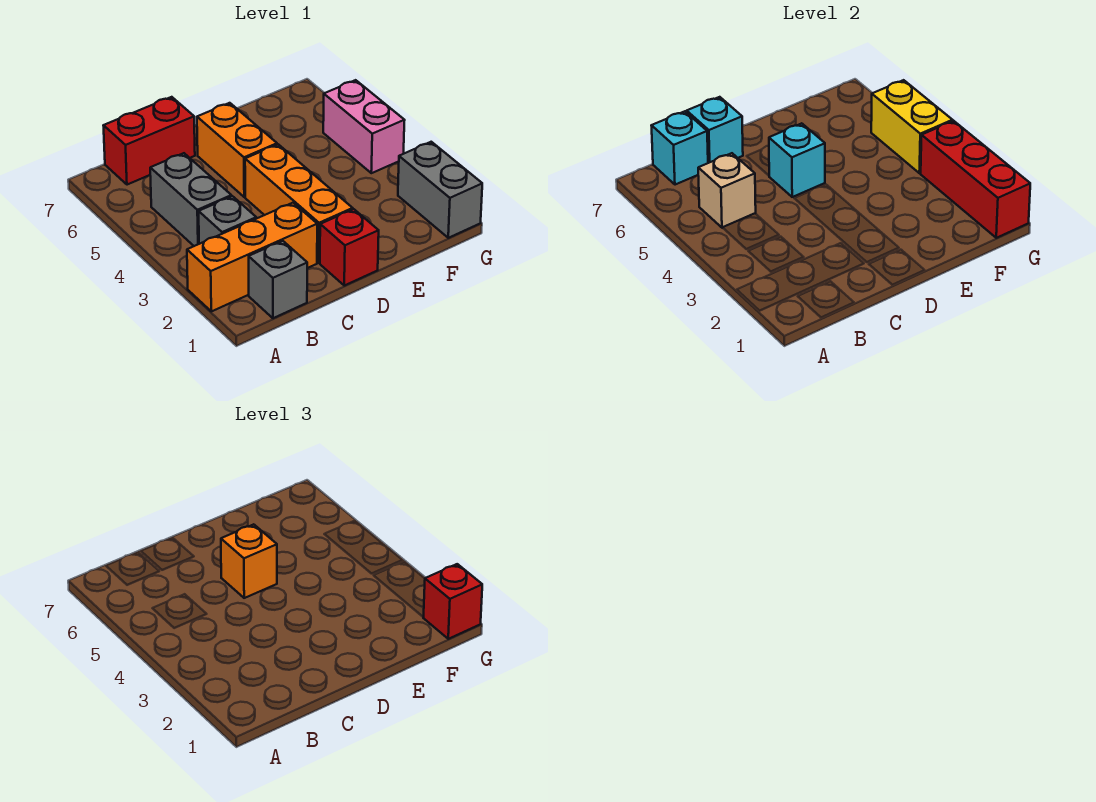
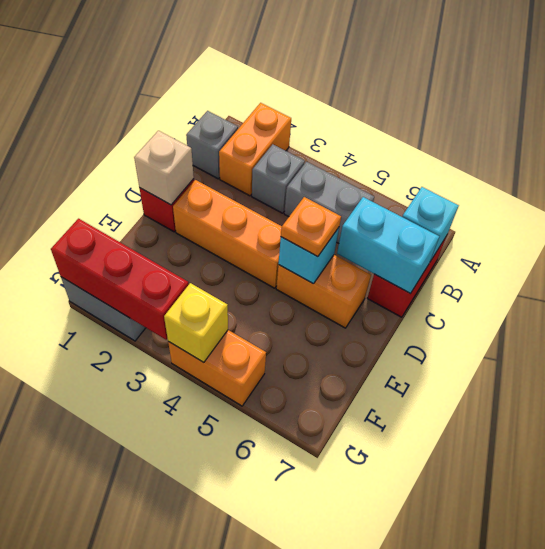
orange 1x3 brick [187,203,317,311] -> orange 1x2 brick [219,103,291,196]
tan 1x1 brick [698,153,756,228] -> tan 1x1 brick moved to [134,131,194,205]
cyan 1x1 brick [687,97,743,163] -> cyan 1x2 brick [337,197,439,293]
orange 1x1 brick [221,524,277,598] -> orange 1x1 plate [281,197,341,257]
red 1x1 brick [423,564,482,639] -> none
pink 1x2 brick [323,80,405,173] -> orange 1x2 brick [168,330,266,406]
yellow 1x2 brick [871,80,953,173] -> yellow 1x1 brick [164,283,228,363]

